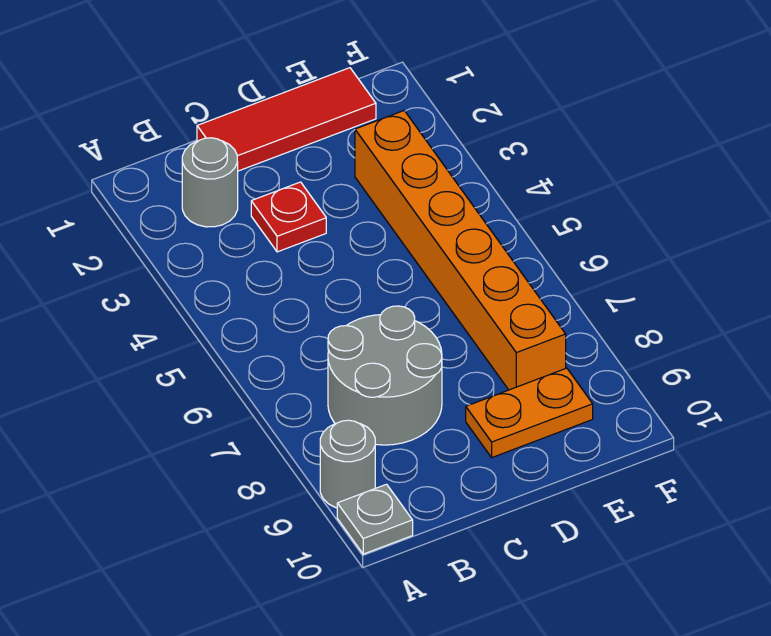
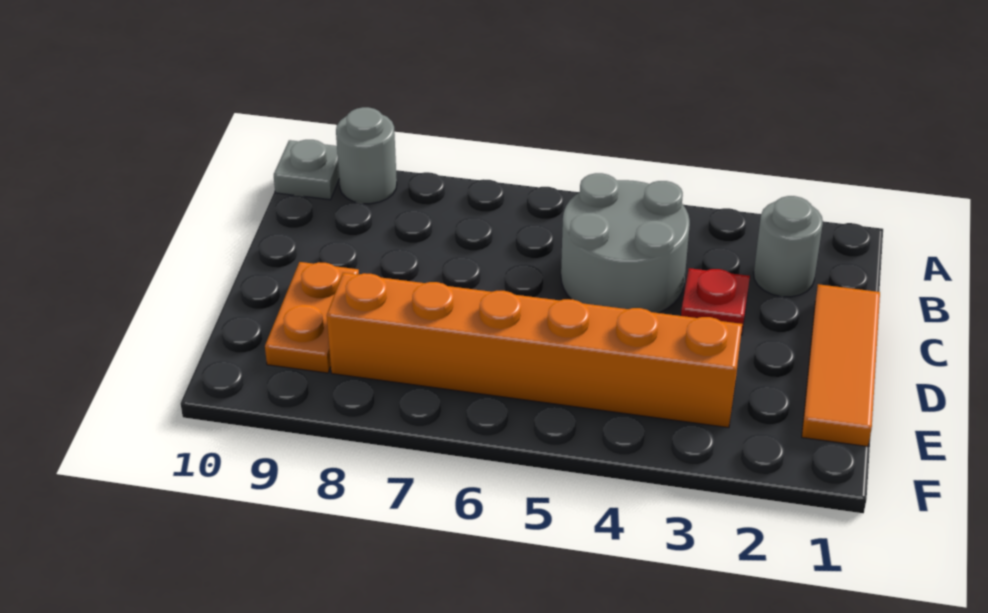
grey 2x2 round brick [328,306,442,445] -> grey 2x2 round brick moved to [561,173,690,313]
red 1x3 tile [197,68,376,171] -> orange 1x3 tile [802,284,880,446]

